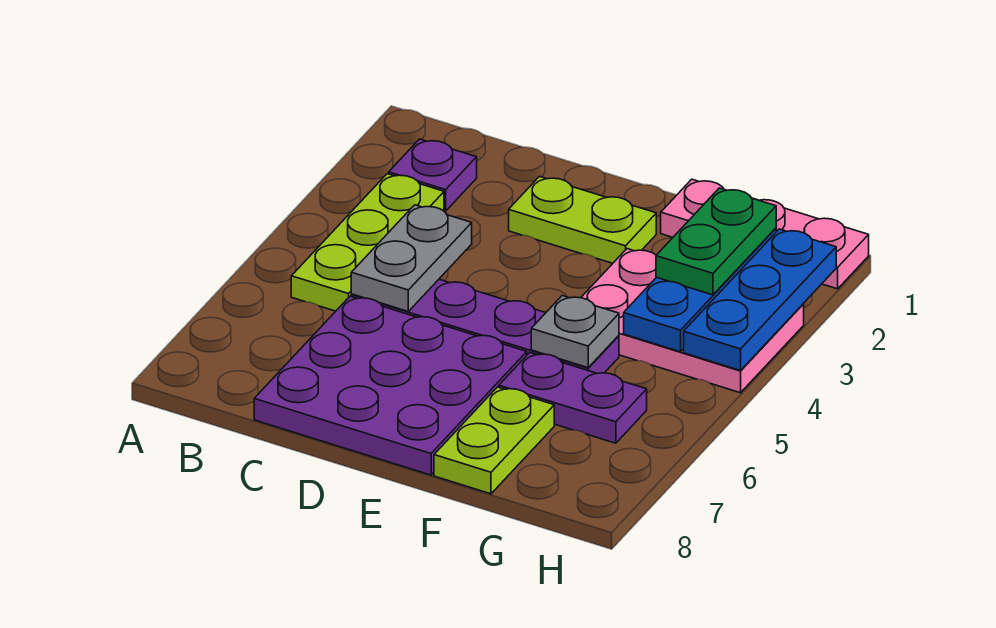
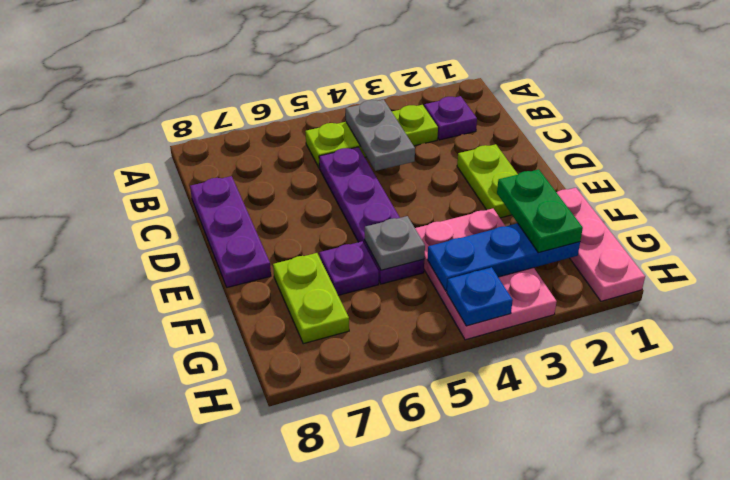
grey 1x2 plate [351,205,472,311] -> grey 1x2 plate turned to [346,100,415,171]
purple 3x3 plate [254,296,527,475] -> purple 1x3 plate [190,176,271,287]
purple 1x2 plate [499,353,647,443] -> purple 1x1 plate [319,241,379,295]
lime 1x2 plate [434,387,554,494] -> lime 1x2 plate turned to [273,253,349,344]
green 1x2 plate [656,188,776,295] -> green 1x2 plate turned to [497,169,583,253]
blue 1x3 plate [684,229,836,371] -> blue 1x1 plate [447,267,513,326]

